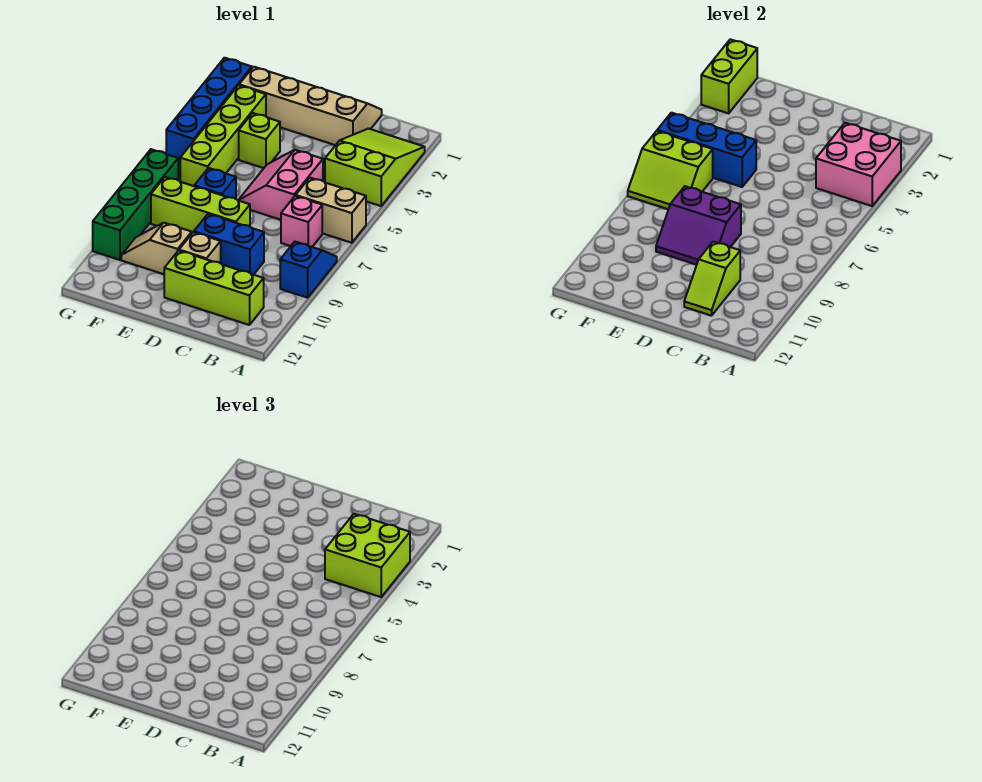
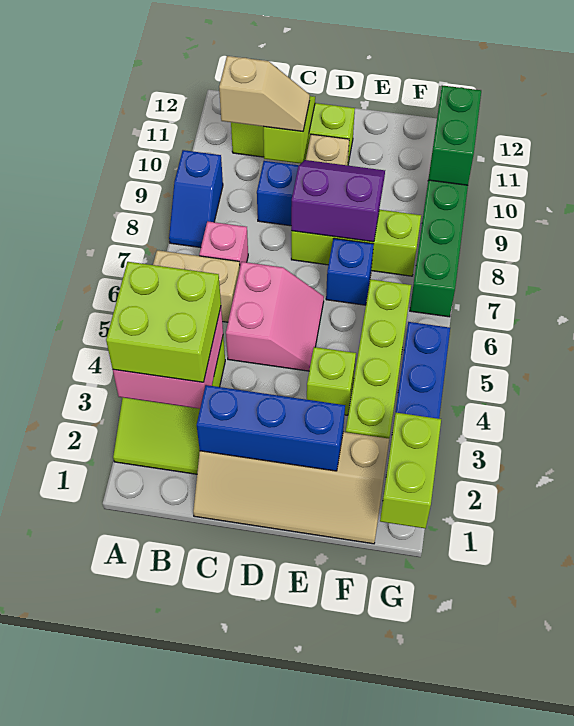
blue 1x3 brick [657,113,756,187] -> blue 1x3 brick moved to [197,385,345,471]
tan 1x2 slope [121,223,192,274] -> tan 1x2 slope moved to [219,56,310,132]
lime 2x2 slope [628,131,713,209] -> none
none -> green 1x2 brick [428,85,481,185]

